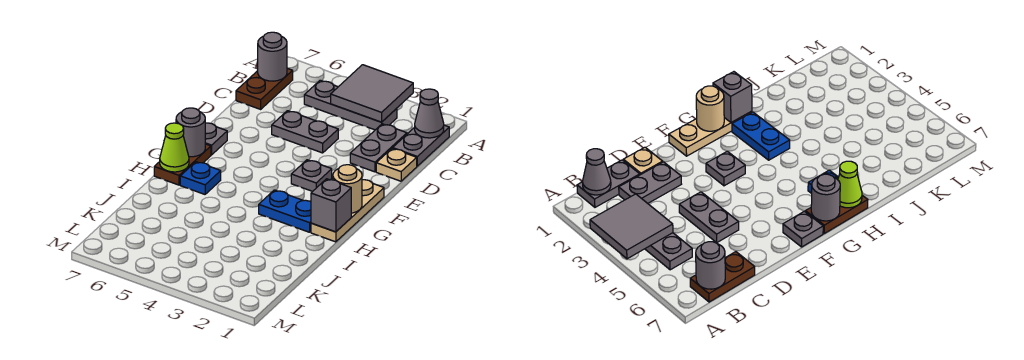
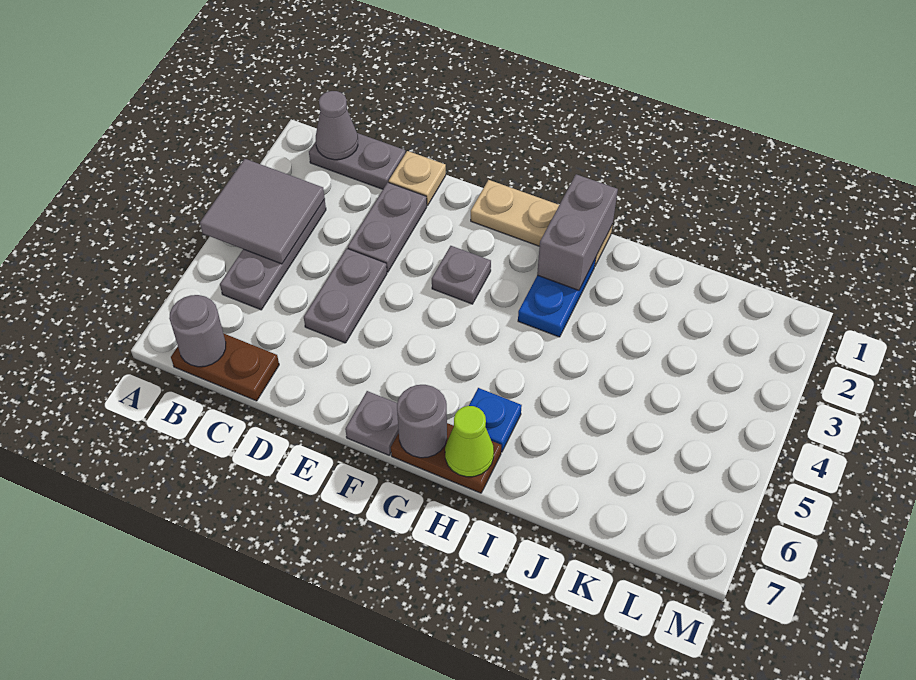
grey 1x2 plate [350,124,407,172] -> grey 1x2 plate turned to [348,182,427,272]
tan 1x1 round brick [333,165,362,213] -> none
grey 1x1 brick [311,179,351,232] -> grey 1x2 brick [537,174,618,290]

